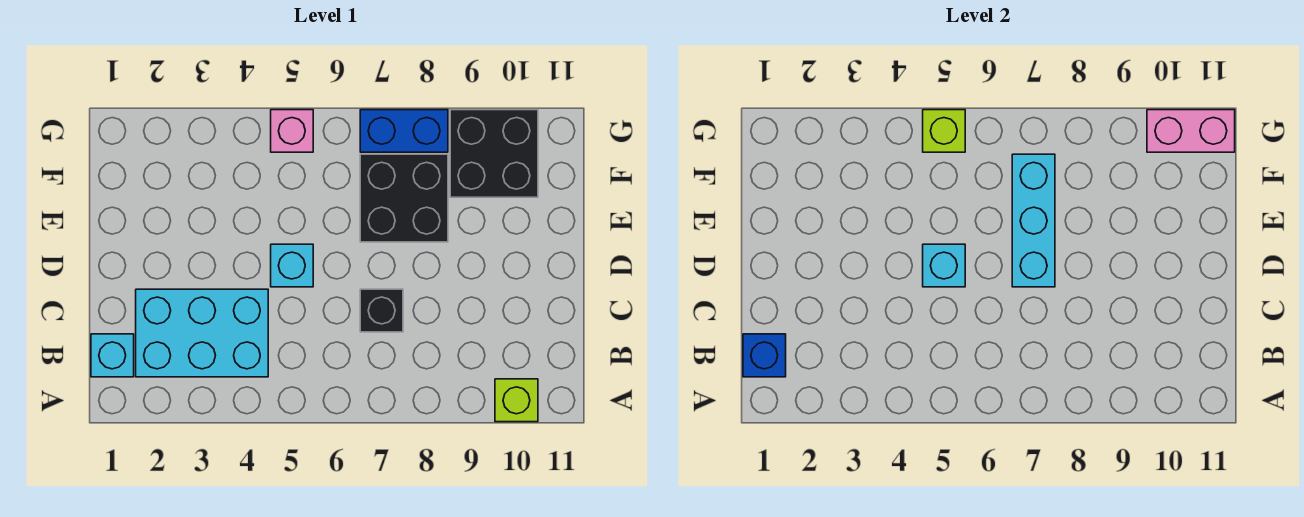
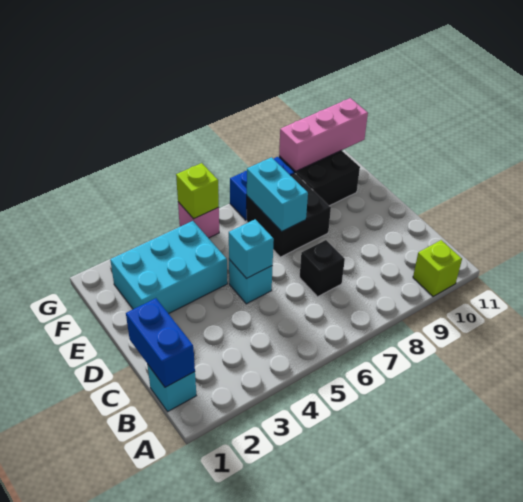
blue 1x1 brick [743,334,786,377] -> blue 1x2 brick [126,298,195,387]
cyan 2x3 brick [136,289,268,377] -> cyan 2x3 brick moved to [110,221,227,314]
cyan 1x3 brick [1012,154,1055,287] -> cyan 1x2 brick [247,157,308,232]
pink 1x2 brick [1147,110,1235,152] -> pink 1x3 brick [279,98,368,171]

